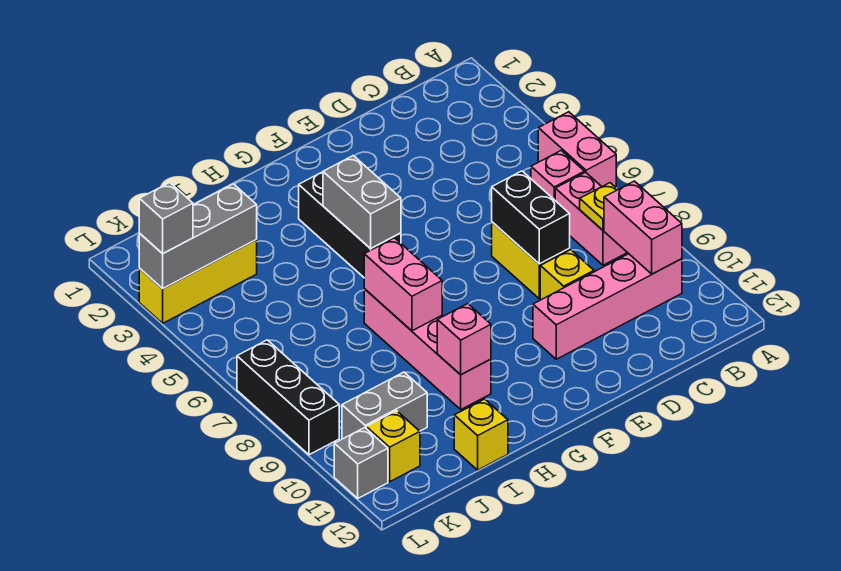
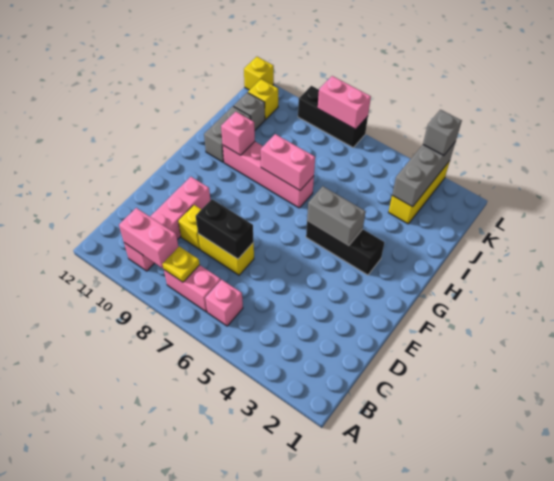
pink 1x2 brick [538,112,616,187] -> pink 1x2 brick moved to [318,76,371,129]
yellow 1x1 brick [454,399,508,470] -> yellow 1x1 brick moved to [244,57,274,90]
grey 1x2 brick [342,372,427,439] -> grey 1x2 brick moved to [204,106,251,162]
grey 1x1 brick [334,428,388,498] -> grey 1x1 brick moved to [234,93,265,130]

